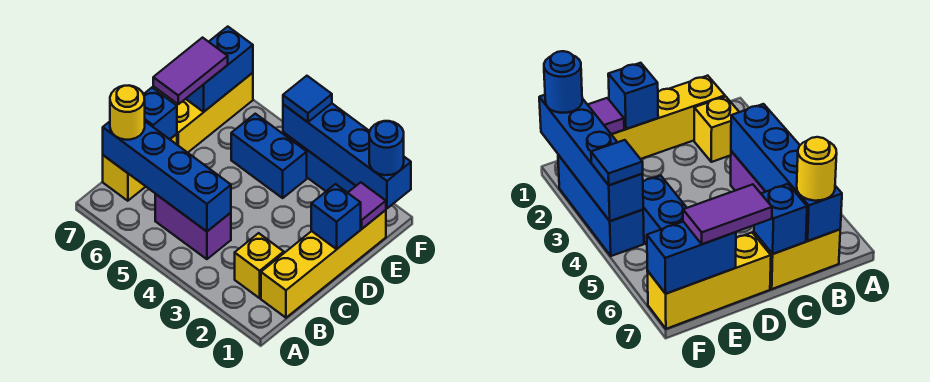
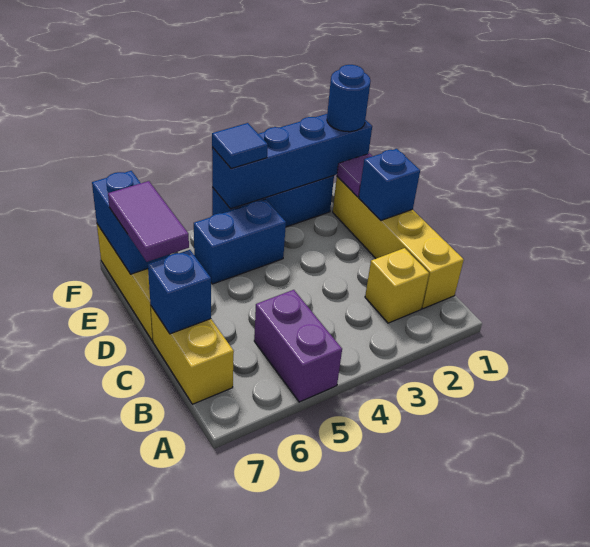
purple 1x2 brick [155,194,231,259] -> purple 1x2 brick turned to [254,290,342,402]
blue 1x4 brick [103,122,231,231] -> none
yellow 1x1 round brick [110,86,145,140] -> none

